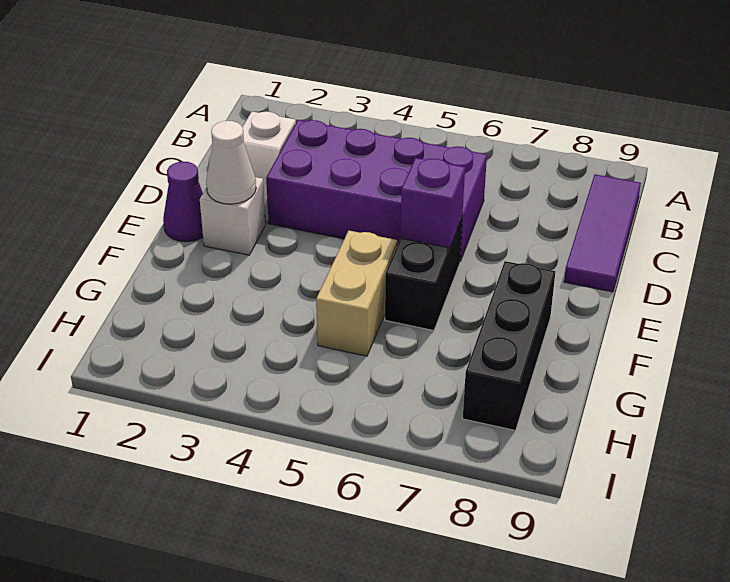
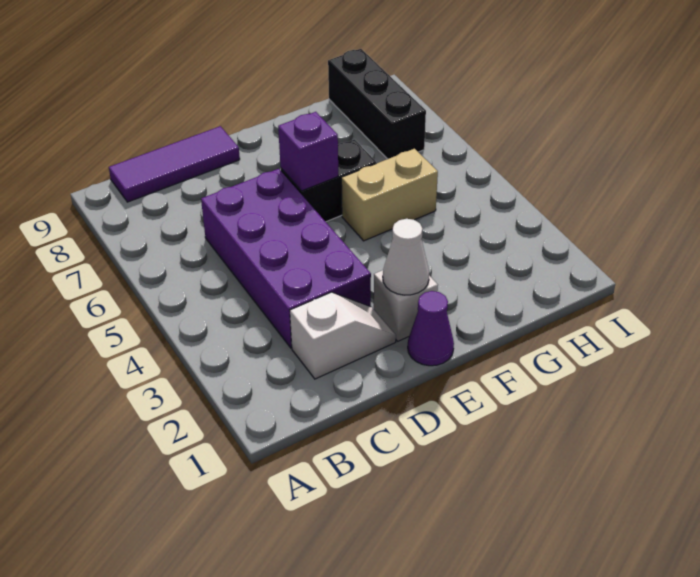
black 1x3 brick [463,261,556,430] -> black 1x3 brick turned to [328,49,426,159]

